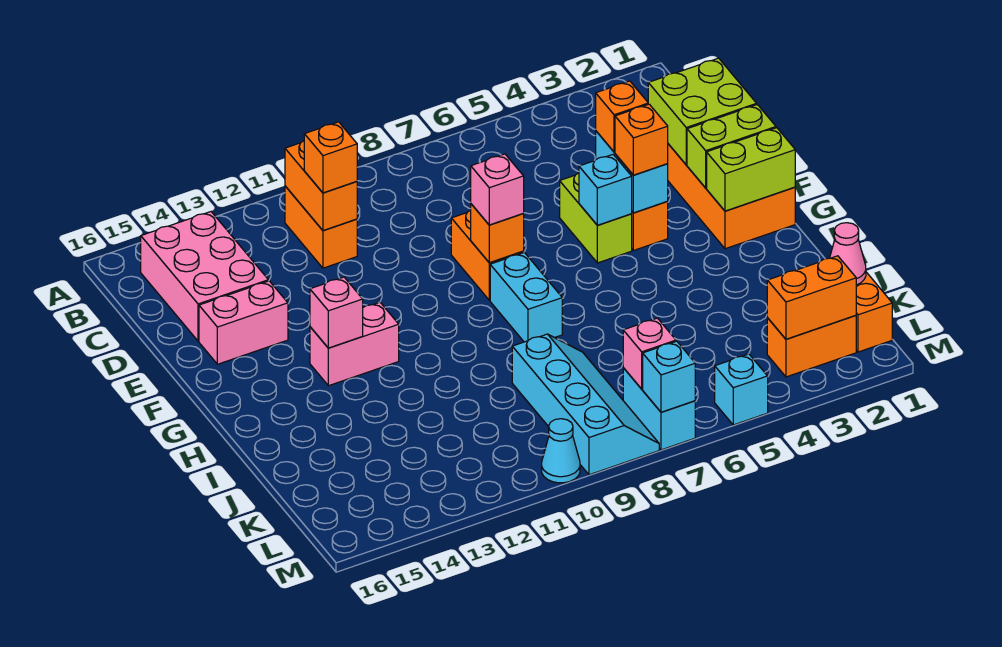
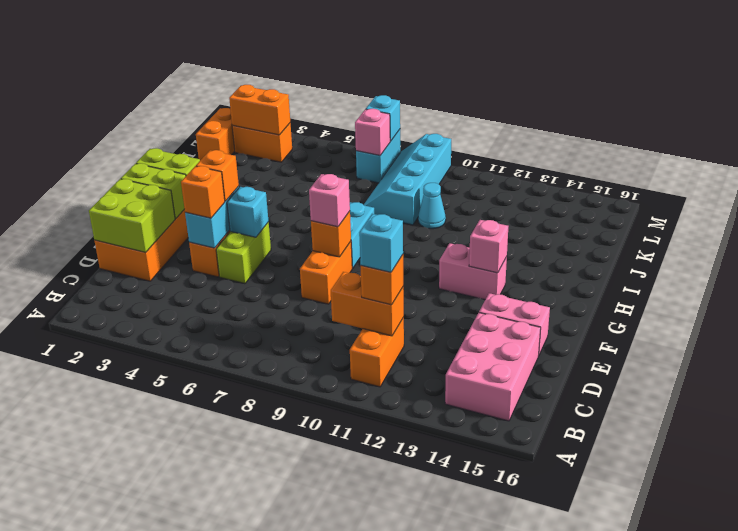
orange 1x2 brick [285,141,357,230] -> orange 1x2 brick turned to [331,272,404,336]
pink 1x1 cone [830,223,866,285] -> none
cyan 1x1 brick [715,354,768,425] -> cyan 1x1 brick moved to [359,214,403,272]
cyan 1x1 cone [542,419,580,483] -> cyan 1x1 cone moved to [418,183,446,229]

